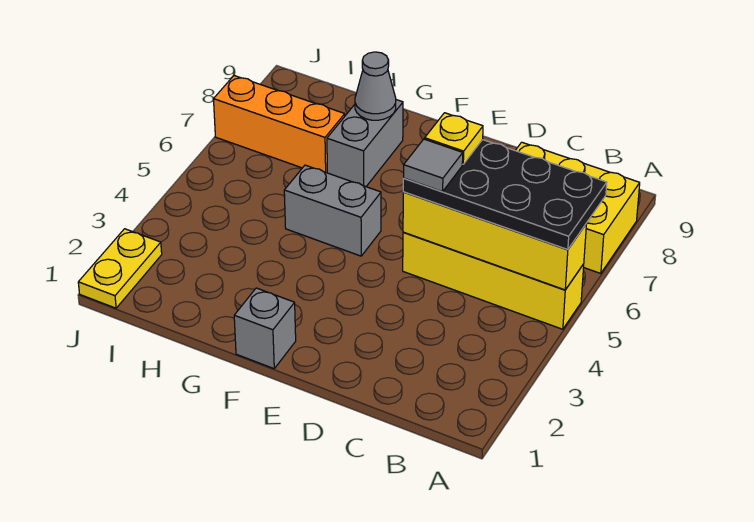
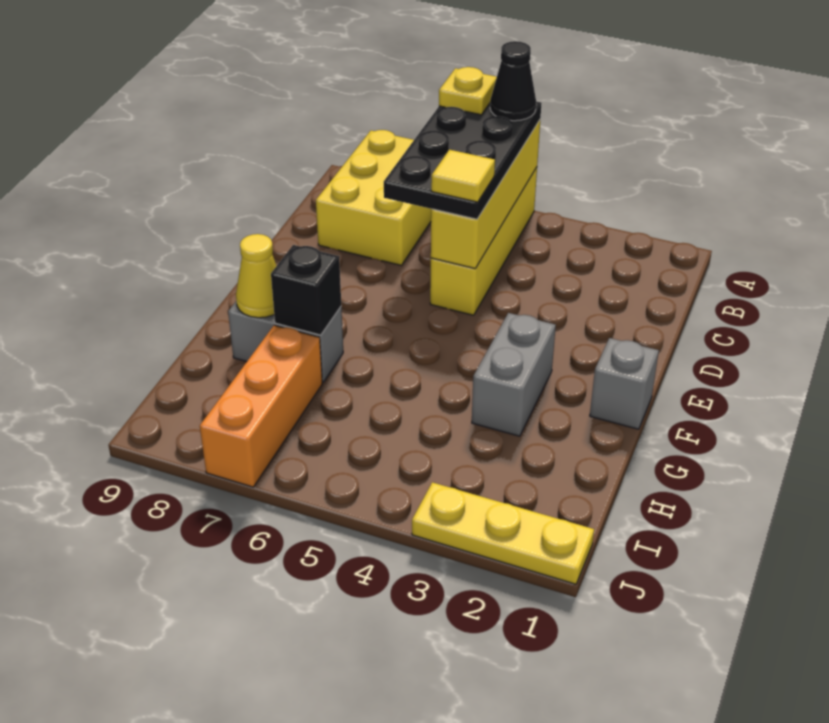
none -> black 1x1 cone [490,41,536,121]
grey 1x1 tile [404,139,463,192] -> yellow 1x1 tile [431,150,495,202]
yellow 1x1 plate [425,113,483,164] -> yellow 1x1 plate moved to [439,67,497,115]
grey 1x2 brick [284,165,381,256] -> grey 1x2 brick moved to [472,313,556,436]
none -> black 1x1 brick [271,245,341,335]
grey 1x1 cone [355,52,396,120] -> yellow 1x1 cone [236,234,276,318]
yellow 1x2 plate [78,229,162,308] -> yellow 1x3 plate [412,482,594,584]

